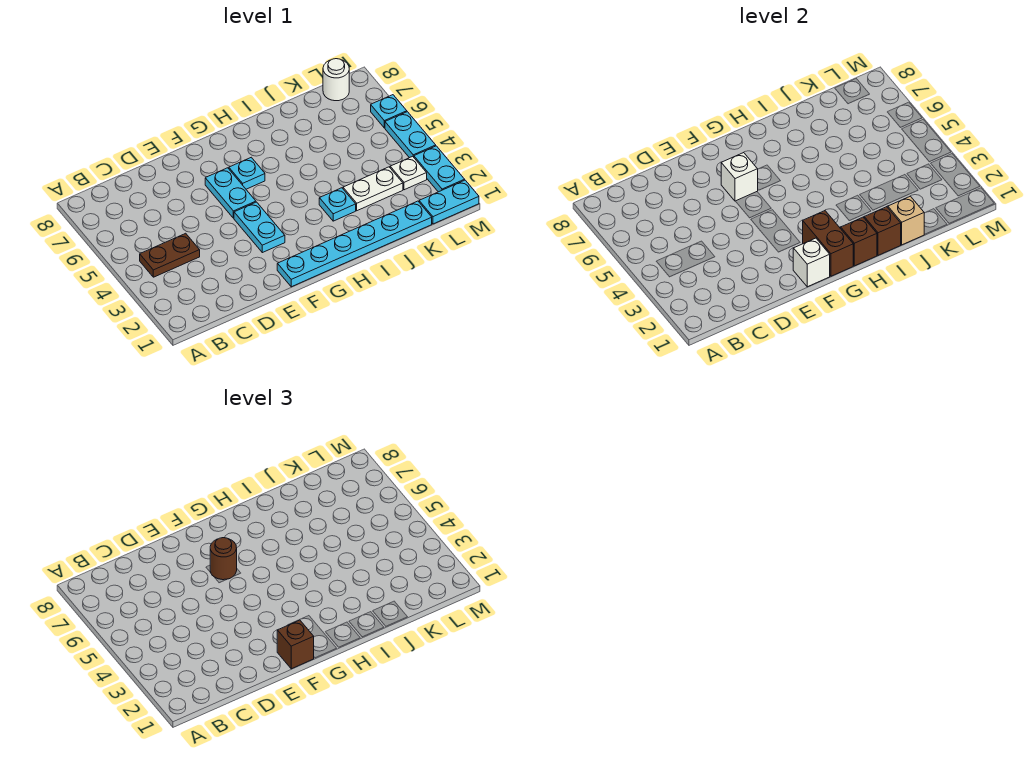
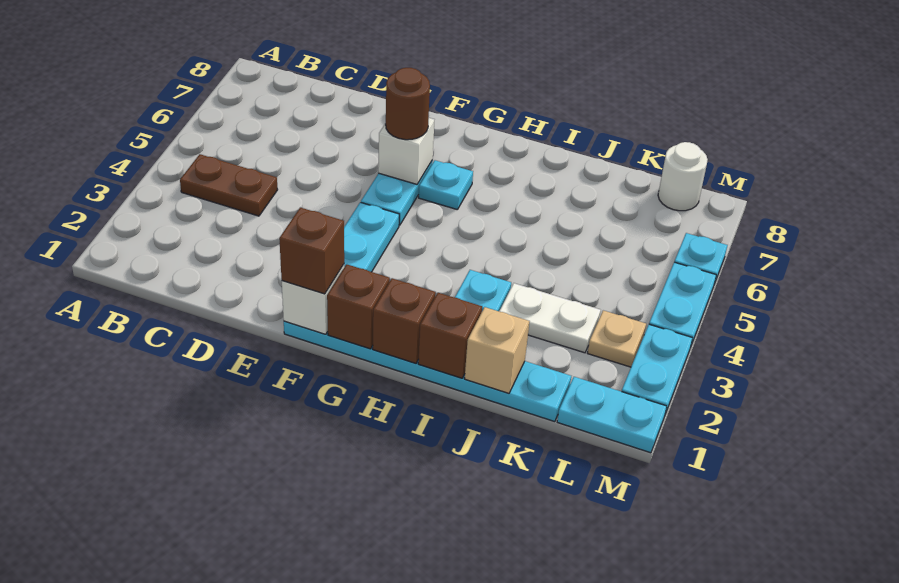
brown 1x2 brick [803,211,853,276] -> brown 1x1 brick [327,264,390,349]
white 1x1 plate [390,156,427,190] -> tan 1x1 plate [588,310,646,367]

